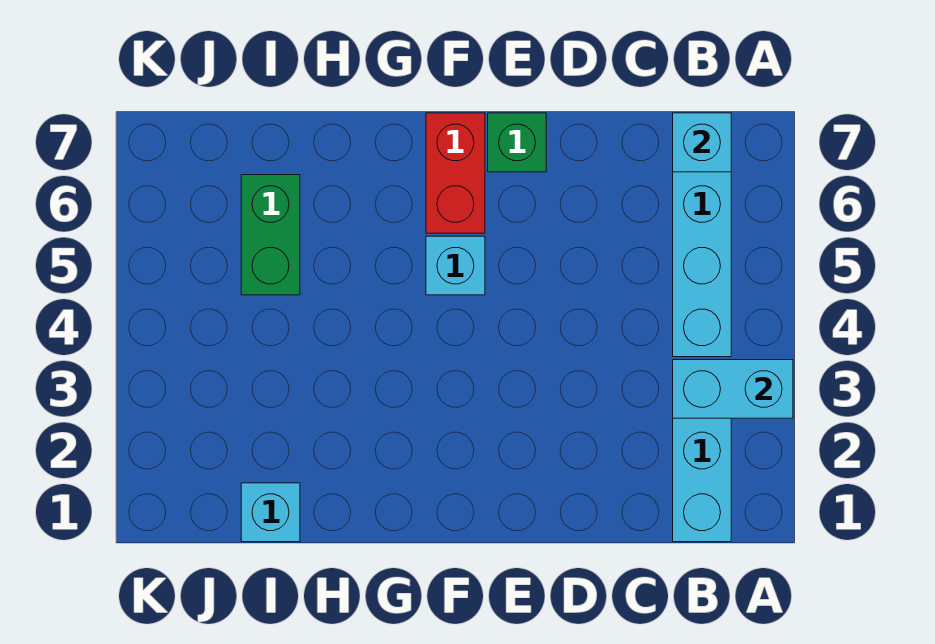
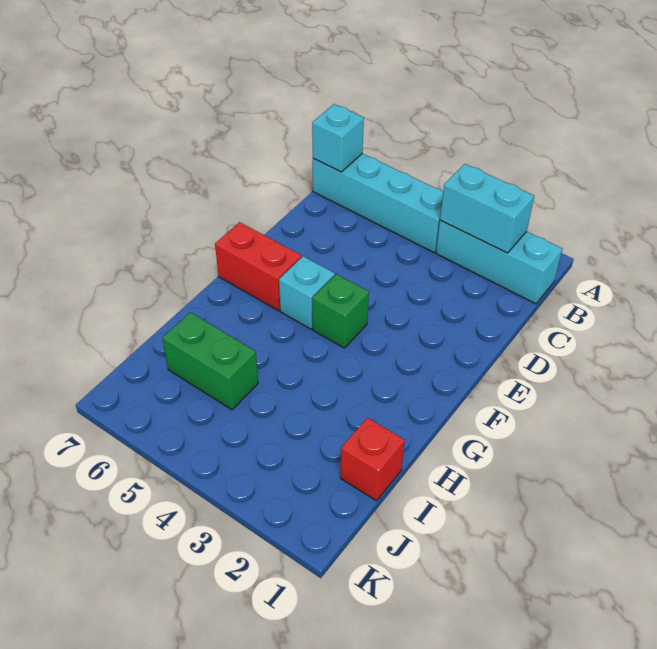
cyan 1x2 brick [673,360,793,418] -> cyan 1x2 brick turned to [440,164,534,253]
green 1x1 brick [488,113,546,172] -> green 1x1 brick moved to [312,274,369,348]
cyan 1x1 brick [241,483,300,542] -> red 1x1 brick [340,418,405,501]

